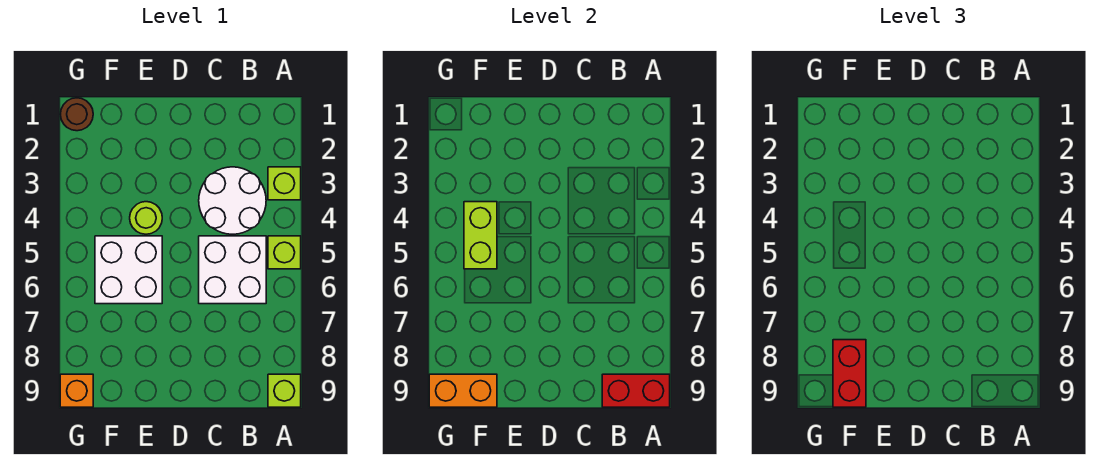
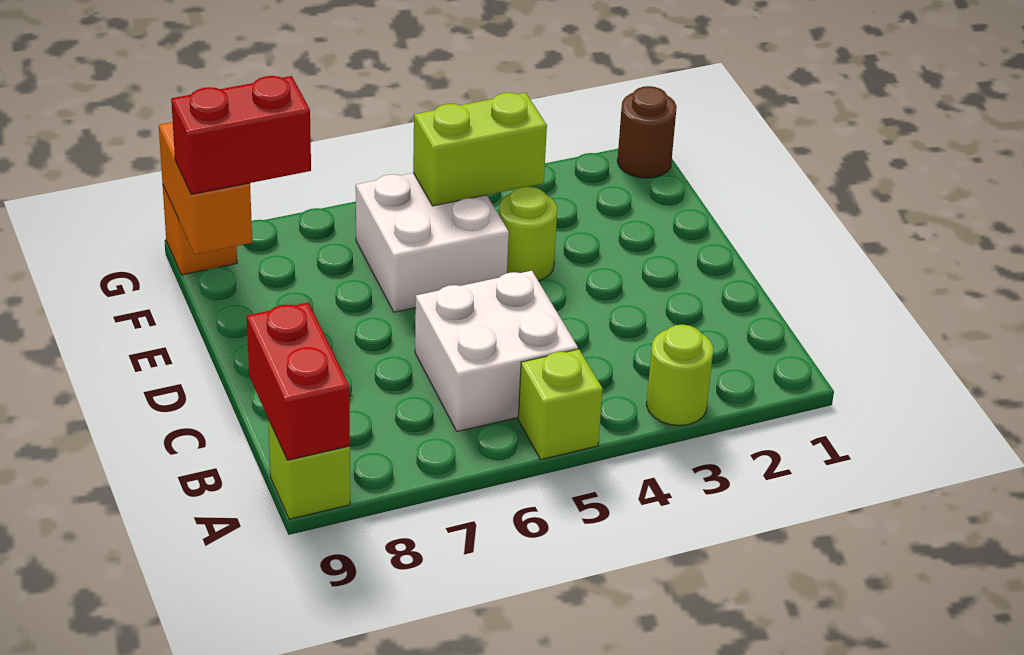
lime 1x1 brick [268,167,301,200] -> lime 1x1 round brick [646,325,713,426]
white 2x2 round brick [199,167,266,234] -> none

